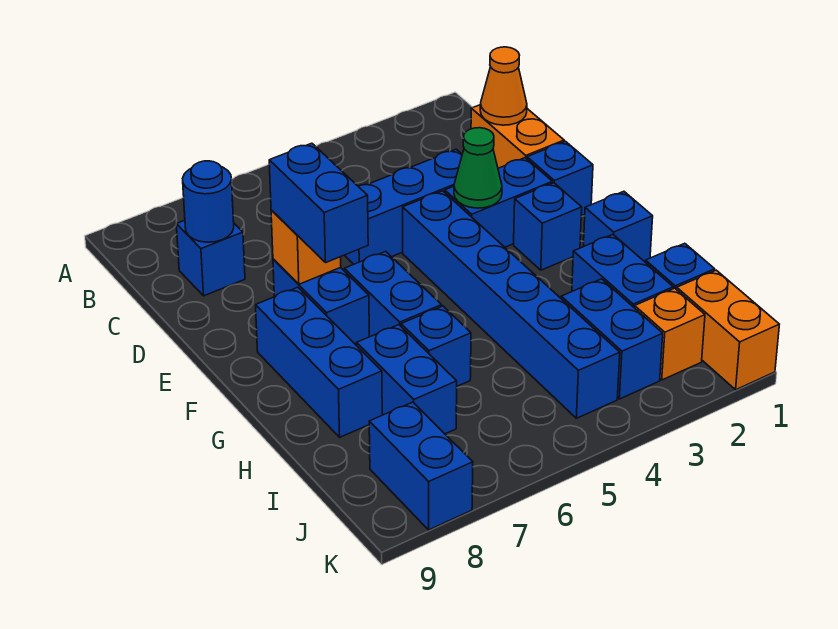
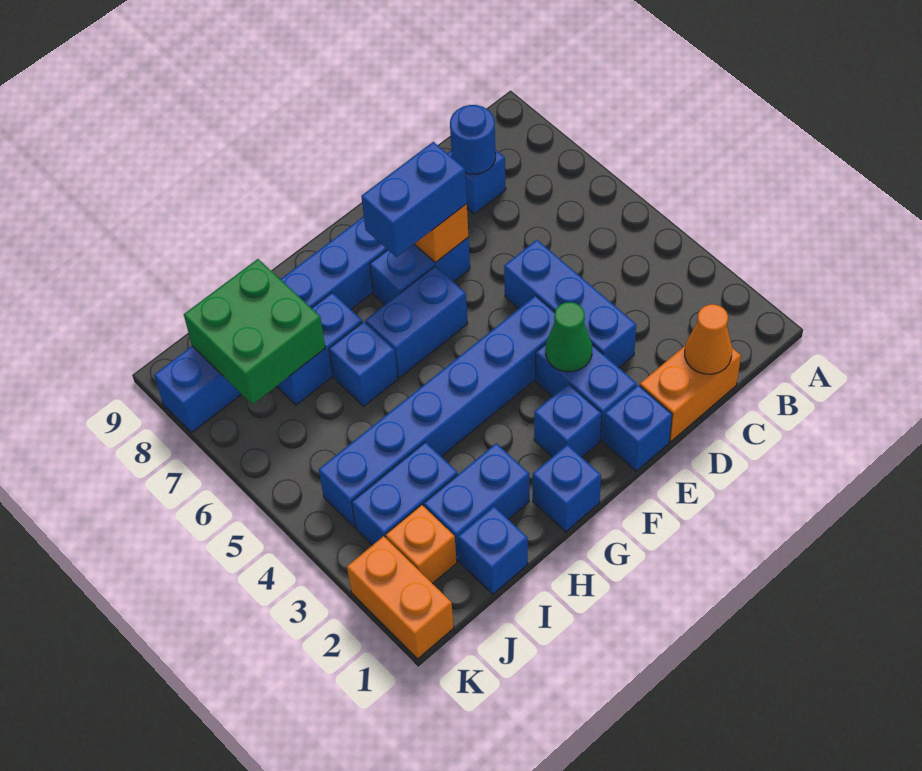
none -> green 2x2 brick [184,259,325,404]
orange 1x2 brick [677,270,779,390] -> orange 1x2 brick turned to [347,536,454,659]

